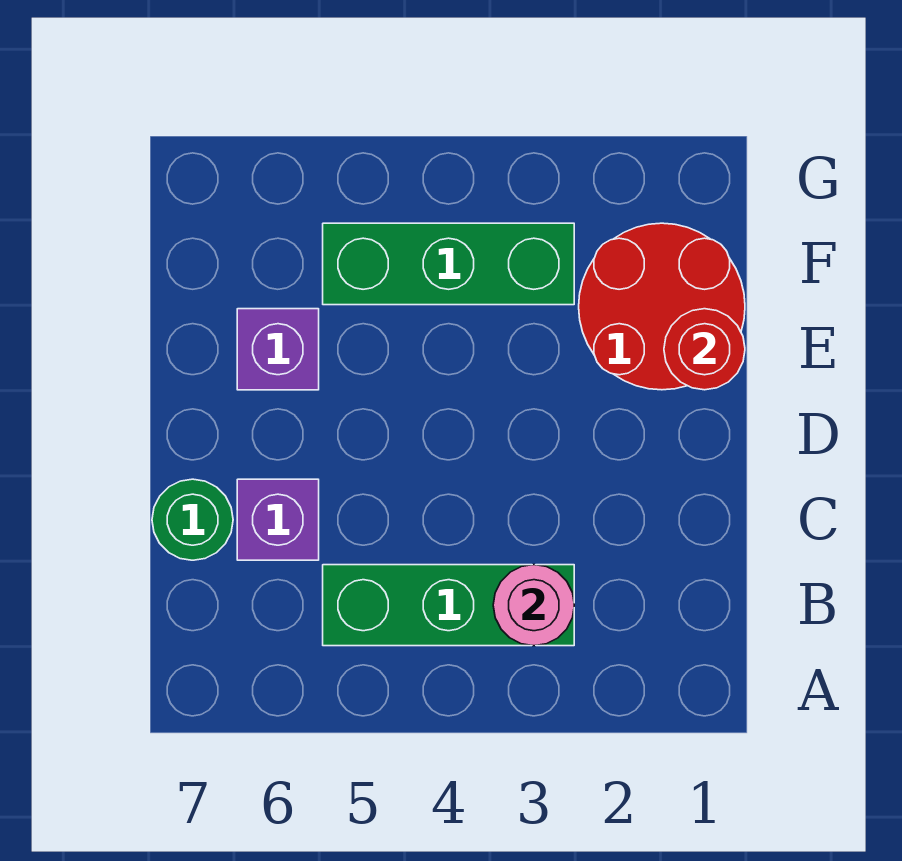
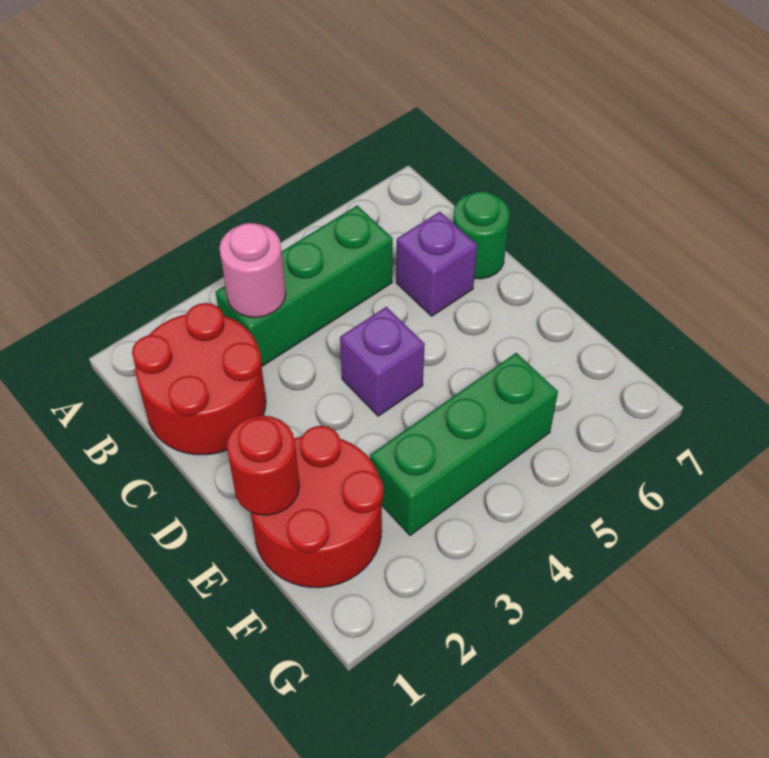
none -> red 2x2 round brick [132,303,266,455]
purple 1x1 brick [237,309,319,390] -> purple 1x1 brick moved to [340,307,425,416]

